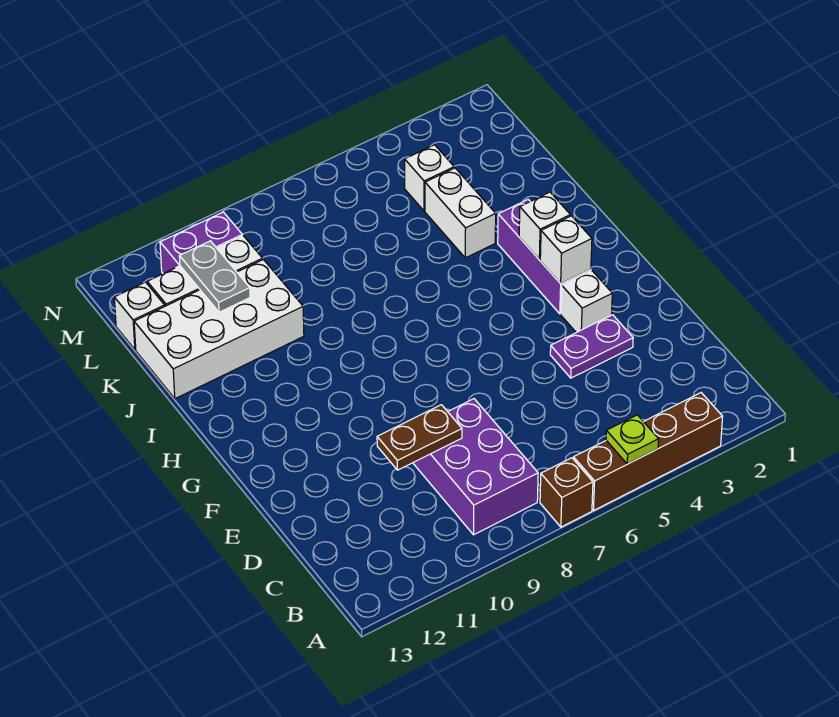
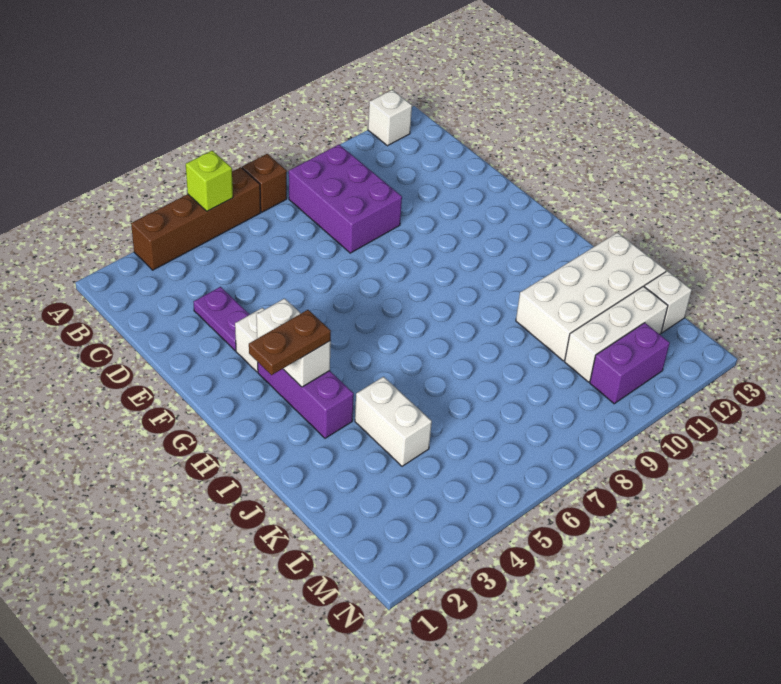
lime 1x1 plate [606,415,659,464] -> lime 1x1 brick [186,151,233,211]
brown 1x2 plate [377,405,462,470] -> brown 1x2 plate moved to [249,310,331,375]
purple 1x2 plate [550,315,633,378] -> purple 1x2 plate turned to [193,287,250,351]
grey 1x2 plate [179,241,250,312] -> none
white 1x1 brick [405,145,454,211] -> white 1x1 brick moved to [368,90,412,146]

